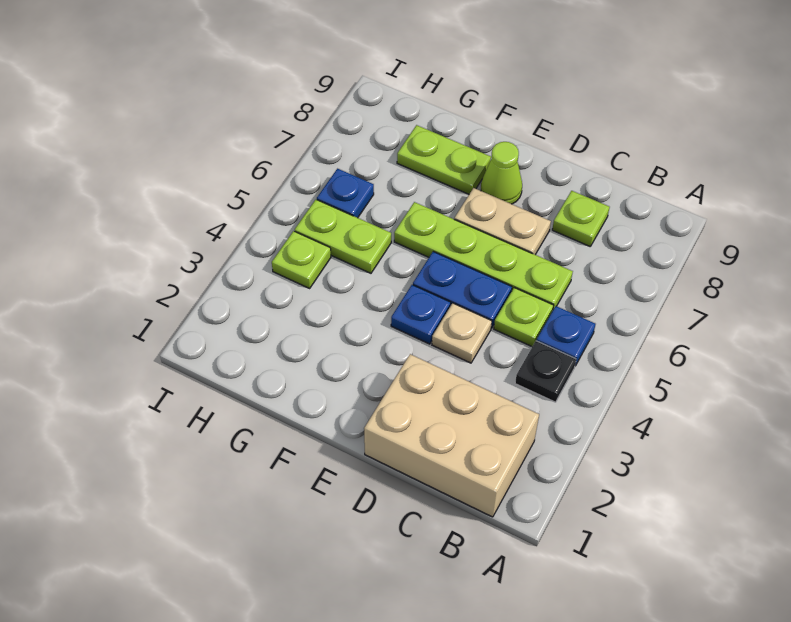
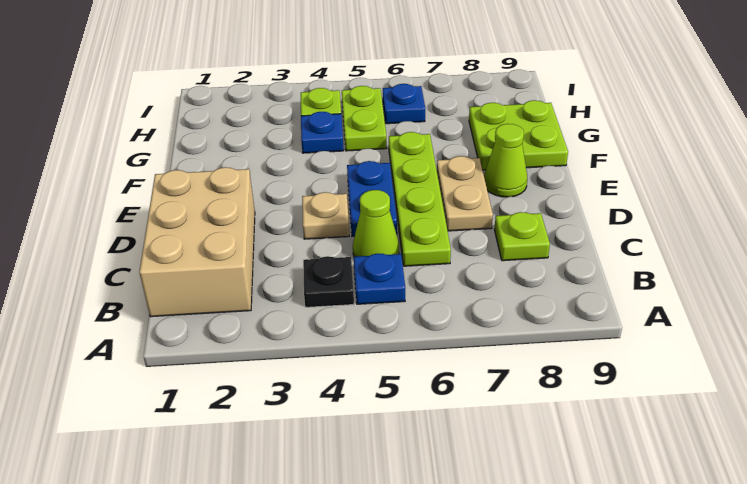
lime 1x1 plate [494,288,553,346] -> lime 1x1 cone [353,190,399,257]
blue 1x1 plate [391,285,451,344] -> blue 1x1 plate moved to [301,112,344,153]
lime 1x2 plate [397,125,491,194] -> lime 2x2 plate [469,100,568,170]

